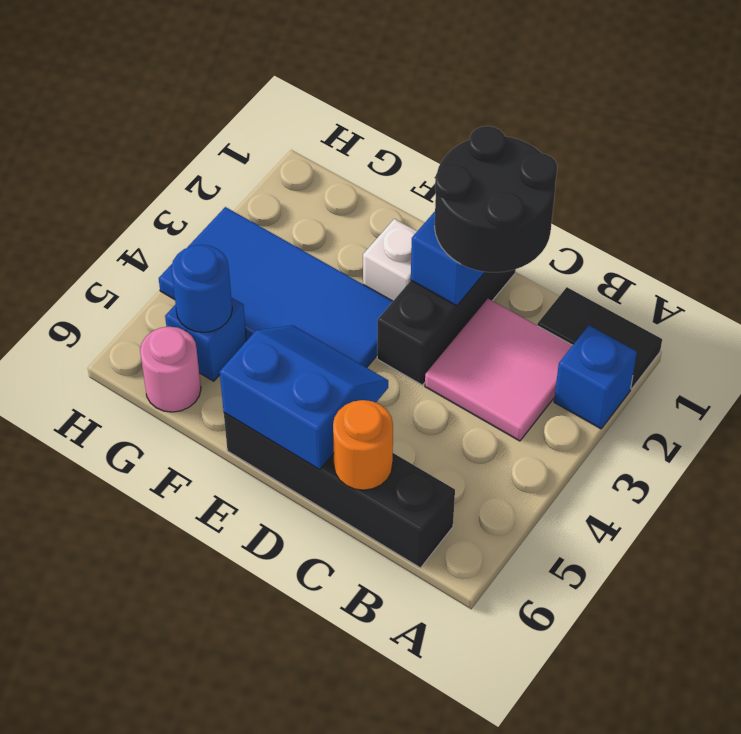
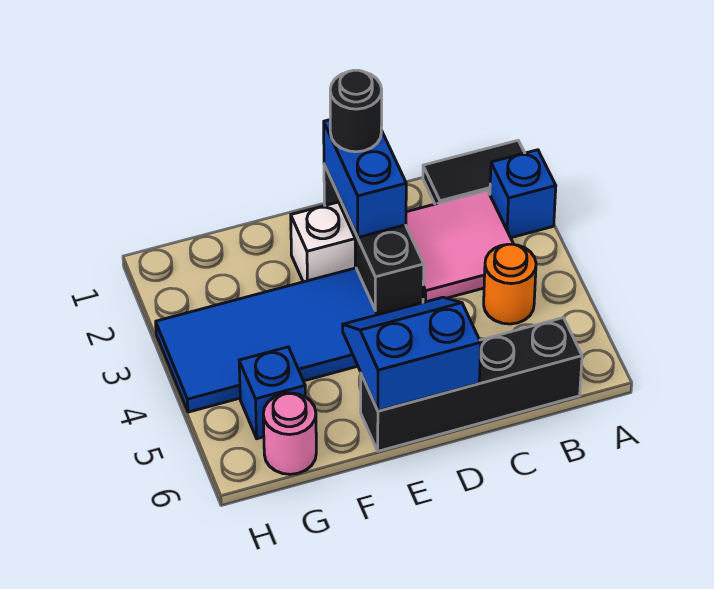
black 2x2 round brick [434,126,557,272] -> black 1x1 round brick [330,70,382,152]
orange 1x1 round brick [333,400,393,490] -> orange 1x1 round brick moved to [484,244,536,324]
blue 1x1 round brick [171,245,232,332] -> none

